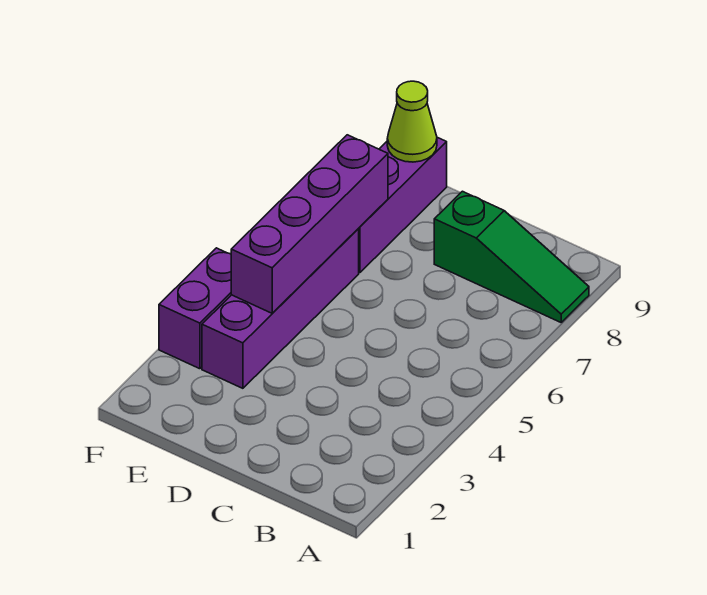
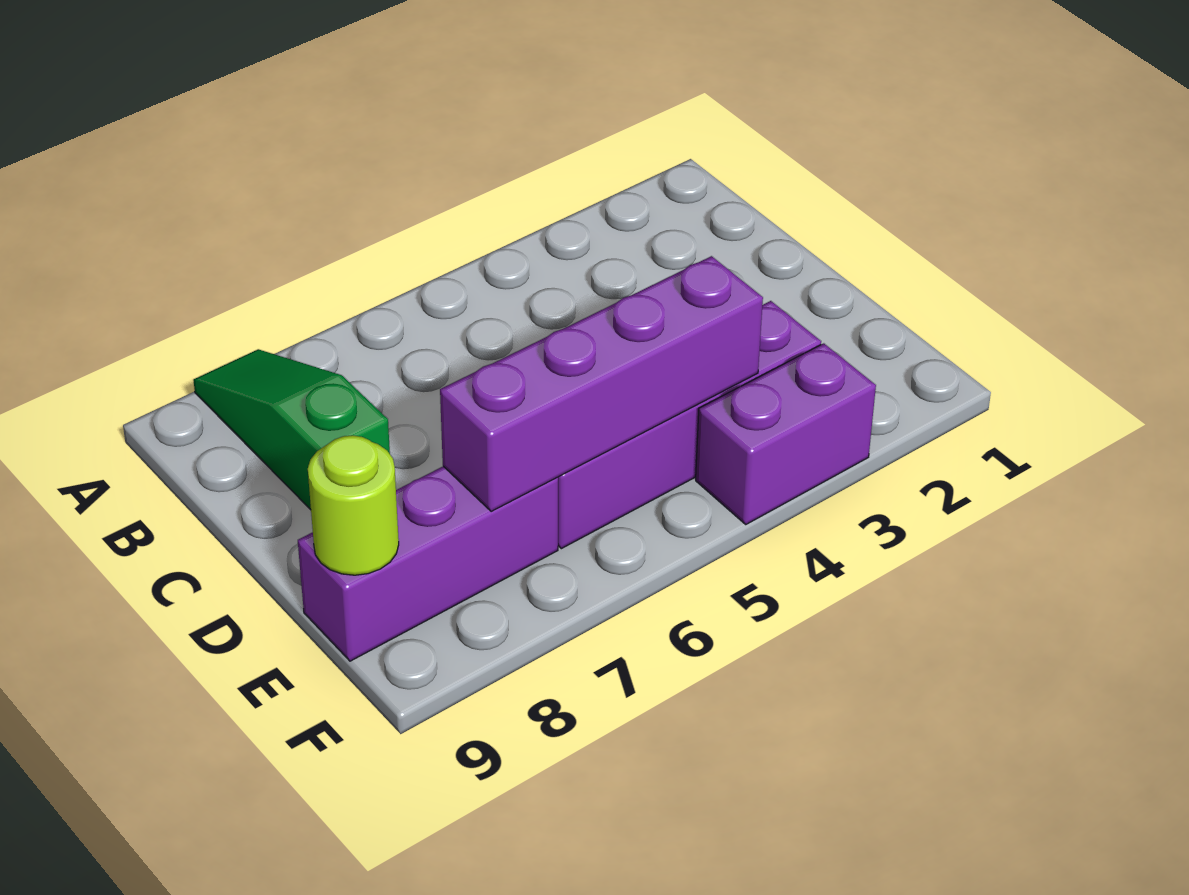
lime 1x1 cone [387,81,437,162] -> lime 1x1 round brick [308,435,399,575]

